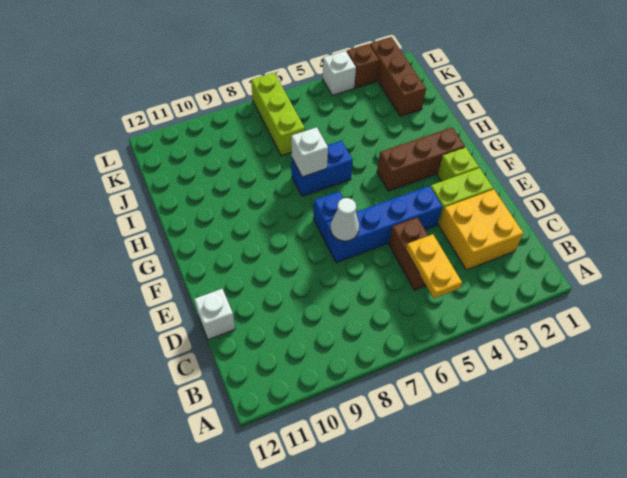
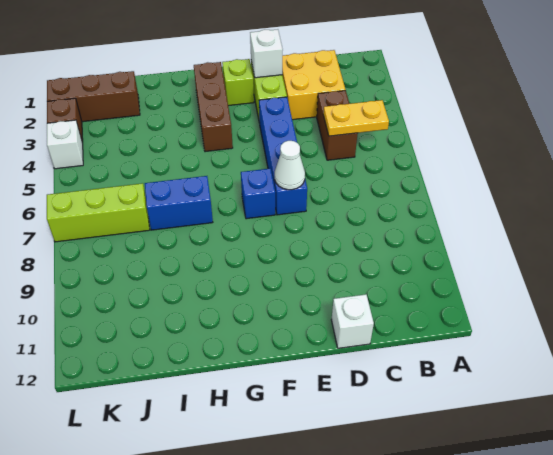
brown 1x2 brick [389,218,428,290] -> brown 1x2 brick turned to [317,91,358,160]
blue 1x2 brick [292,141,353,196] -> blue 1x2 brick turned to [145,176,213,230]
white 1x1 brick [291,127,328,177] -> white 1x1 brick moved to [250,29,283,78]

